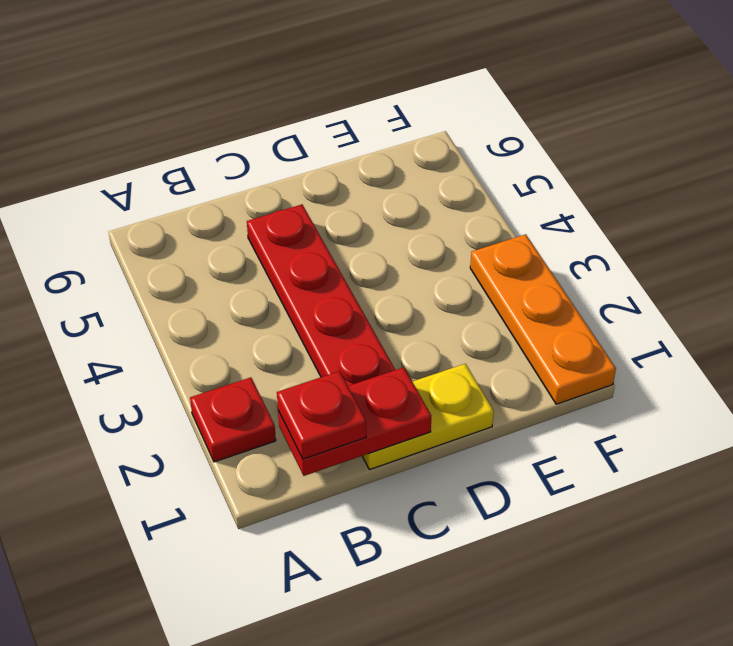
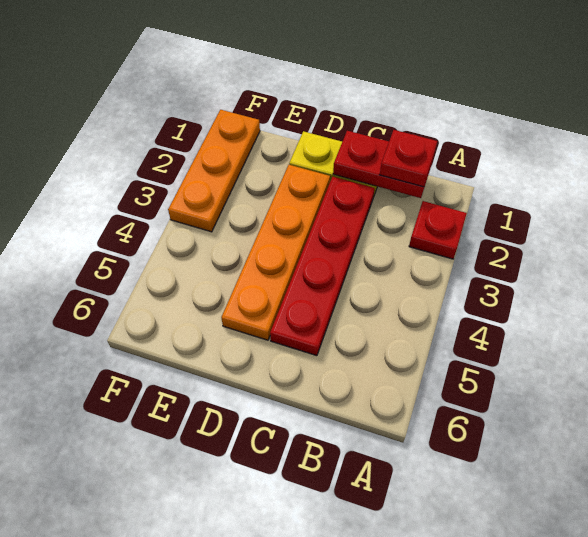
none -> orange 1x4 plate [221,165,330,340]

